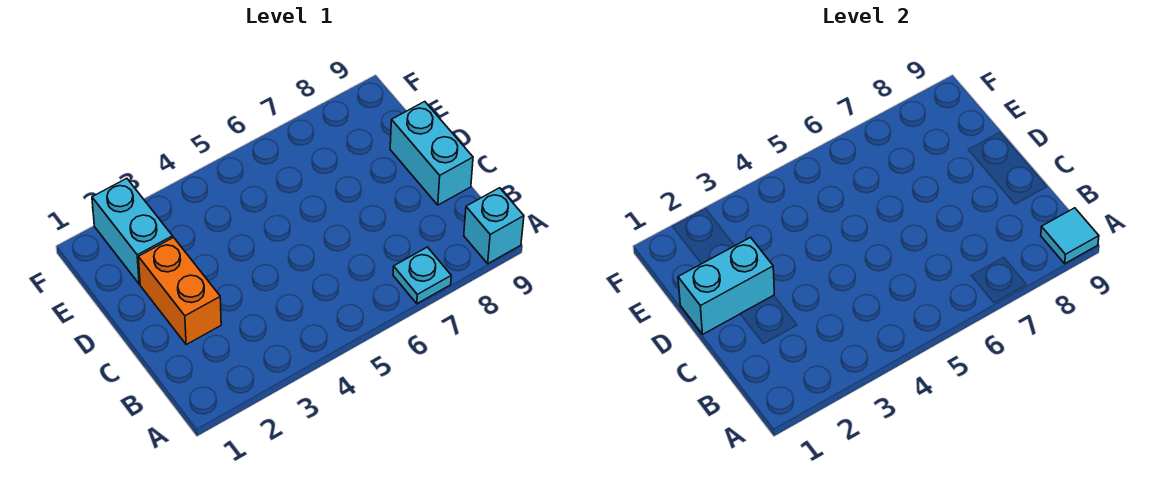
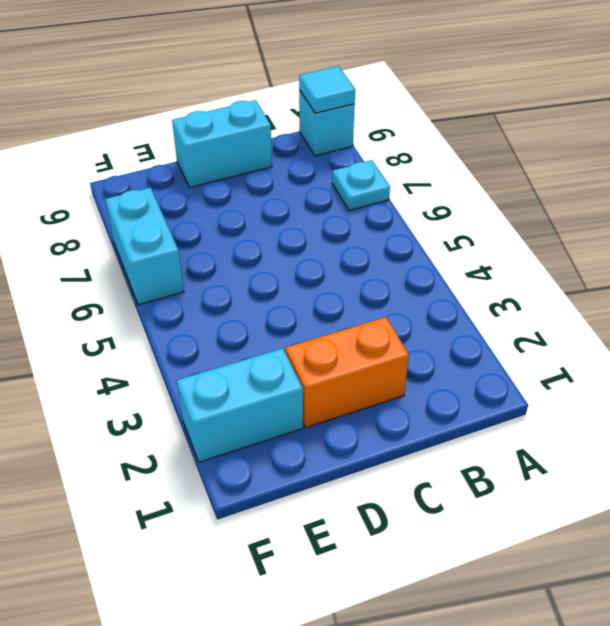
cyan 1x2 brick [678,237,774,334] -> cyan 1x2 brick moved to [105,188,184,305]

